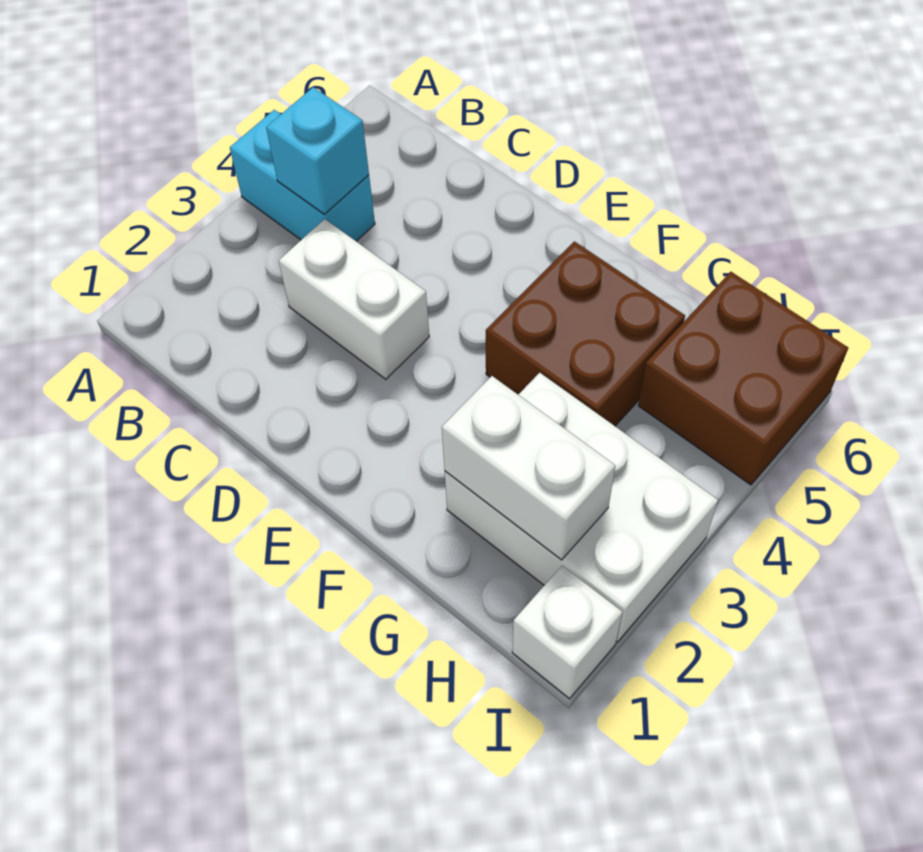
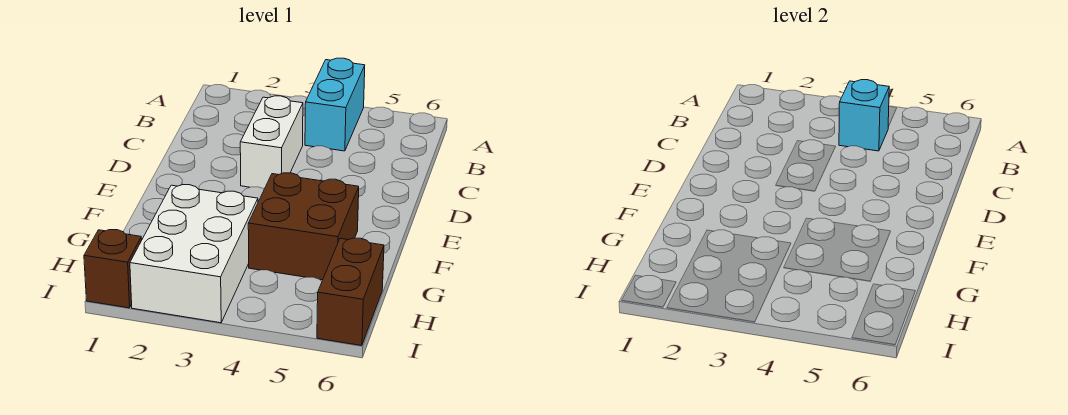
white 1x2 brick [442,376,615,560] -> none
brown 2x2 brick [638,272,848,485] -> brown 1x2 brick [317,238,384,346]
white 1x1 brick [512,566,622,699] -> brown 1x1 brick [84,230,142,308]

